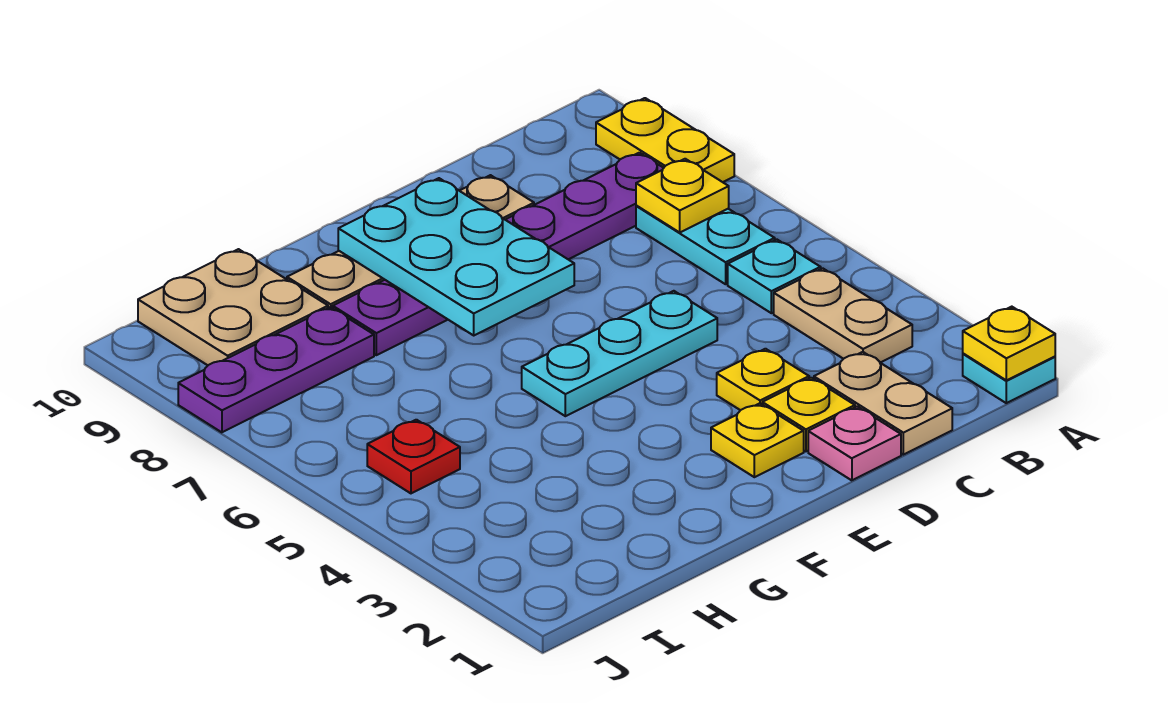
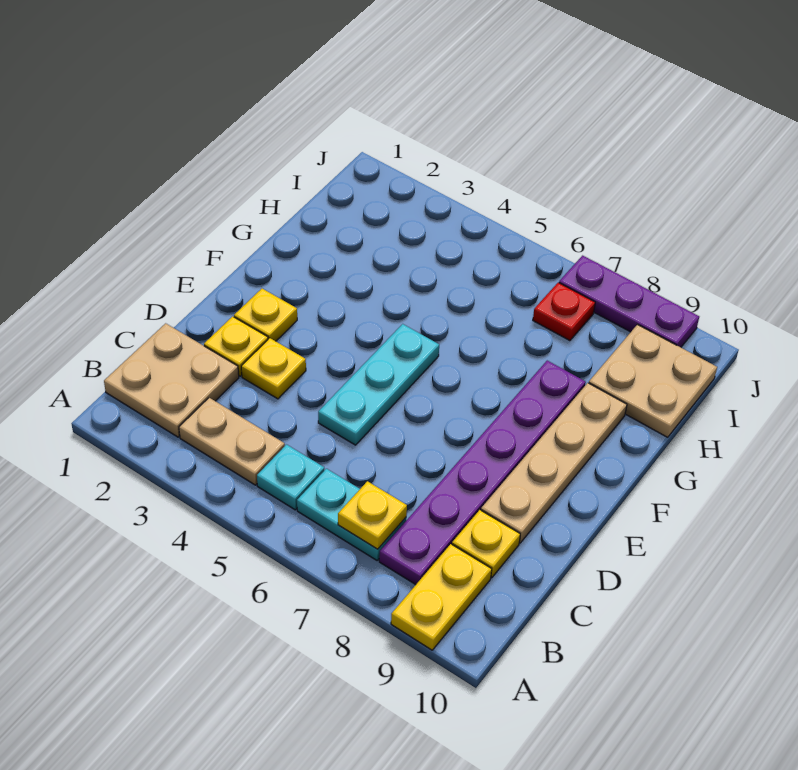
cyan 1x1 plate [963,354,1055,403] -> none
yellow 1x1 plate [963,307,1055,380] -> yellow 1x1 plate moved to [452,510,520,578]
yellow 1x2 plate [596,98,734,182] -> yellow 1x2 plate turned to [391,544,492,650]
tan 1x2 plate [814,352,952,455] -> tan 2x2 plate [104,323,239,437]
pink 1x1 plate [808,407,901,480] -> none
cyan 2x3 plate [338,178,574,335] -> none
purple 1x3 plate [178,307,374,432] -> purple 1x3 plate turned to [559,256,699,347]
red 1x1 plate [367,420,460,493] -> red 1x1 plate moved to [533,283,595,341]

